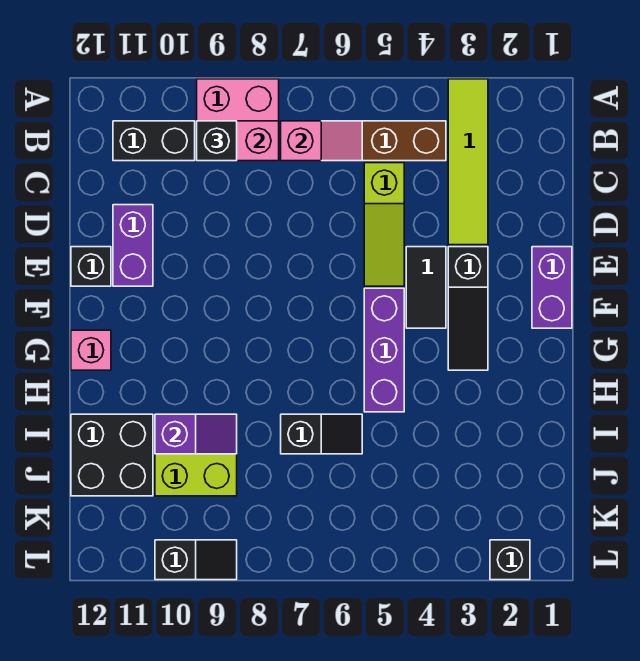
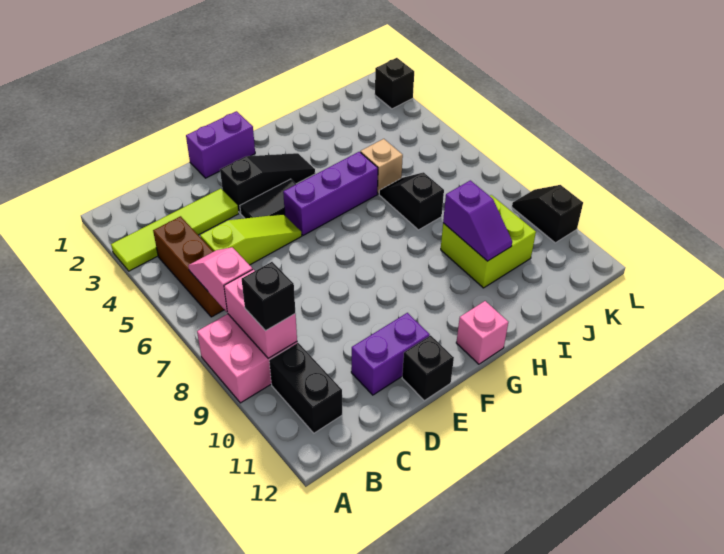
none -> tan 1x1 brick [360,139,403,194]
purple 1x2 slope [155,414,237,454] -> purple 1x2 slope turned to [443,180,512,261]
black 2x2 brick [71,414,153,496] -> none

